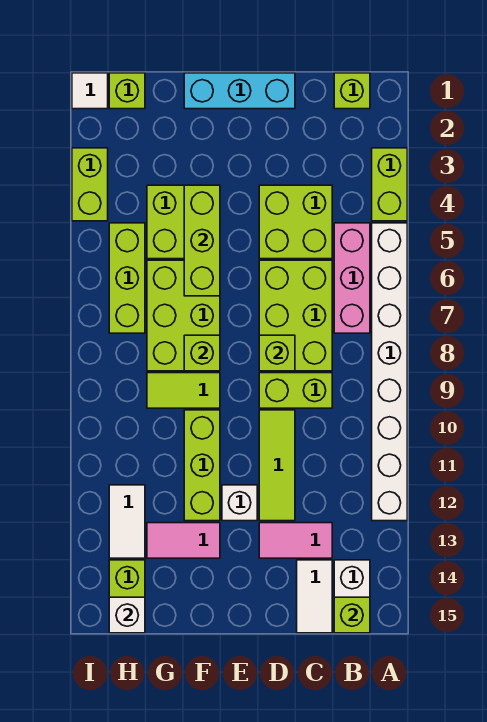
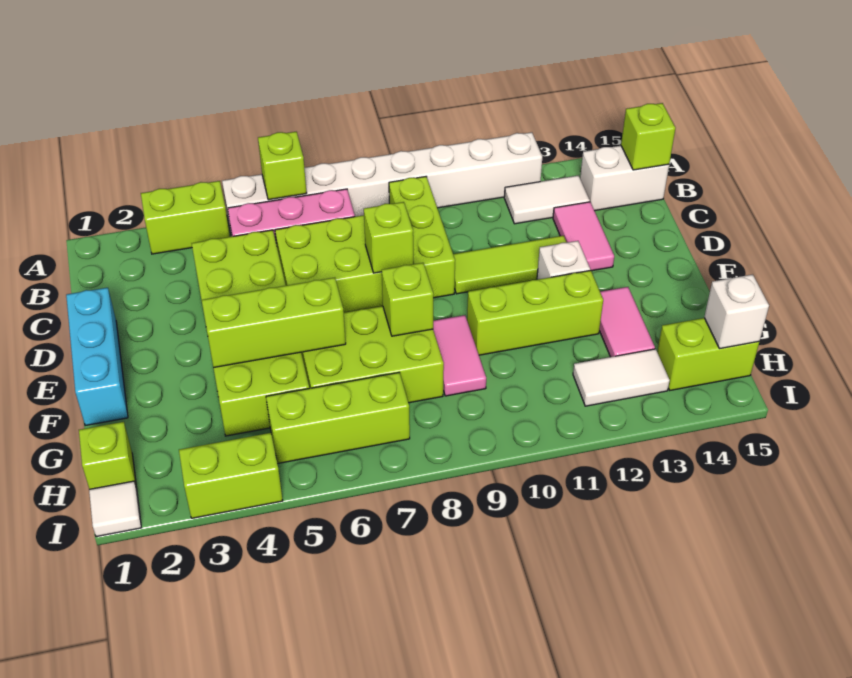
lime 1x1 brick [334,73,370,109] -> lime 1x1 brick moved to [258,132,307,200]
lime 1x2 brick [259,373,332,408] -> lime 1x3 brick [389,177,455,298]
white 1x2 tile [297,560,332,633] -> white 1x2 tile moved to [504,176,590,224]
lime 1x2 tile [147,373,220,408] -> pink 1x2 tile [433,315,486,396]

